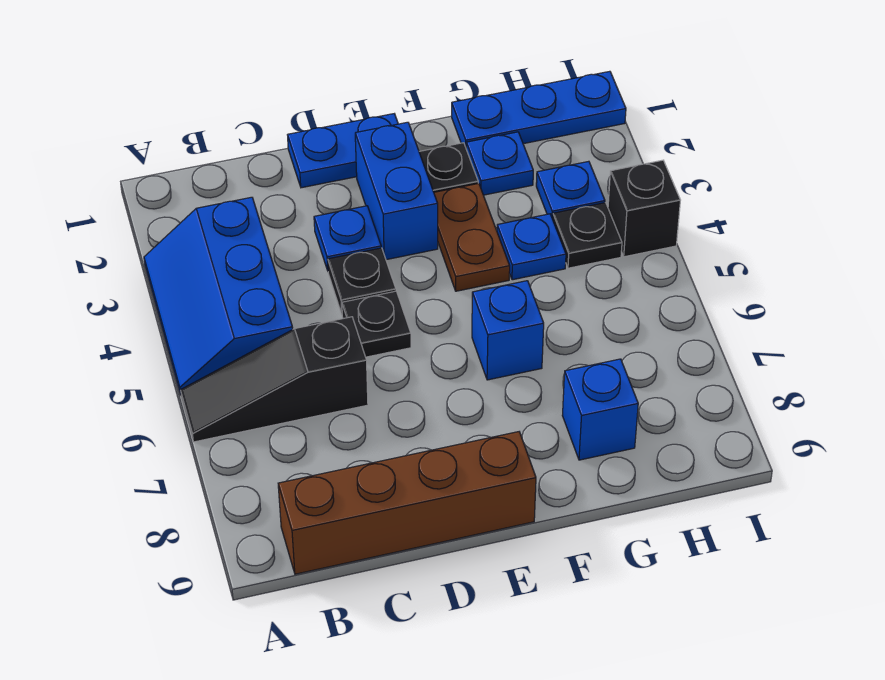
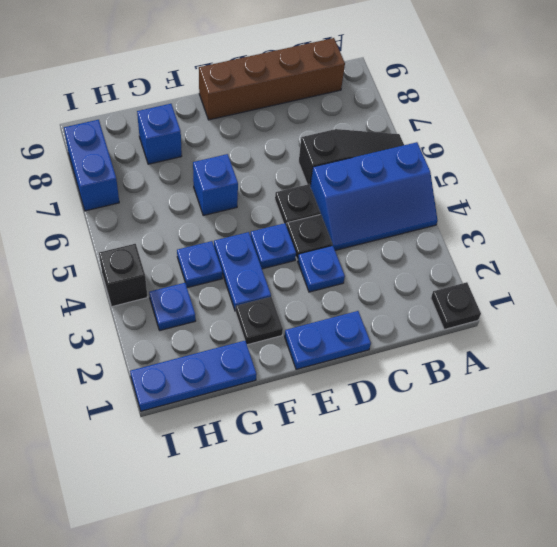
blue 2x3 slope [144,197,293,395] -> blue 2x3 slope turned to [311,142,438,250]
blue 1x2 brick [355,122,438,260] -> blue 1x2 brick moved to [64,120,119,211]
brown 1x2 plate [434,183,510,291] -> blue 1x2 plate [214,232,271,311]
blue 1x1 plate [466,132,533,195] -> blue 1x1 plate moved to [250,223,296,269]
black 1x1 plate [553,203,622,268] -> black 1x1 plate moved to [431,282,481,330]

